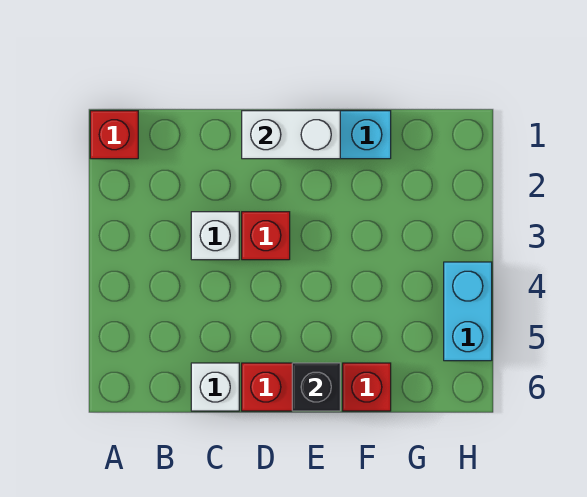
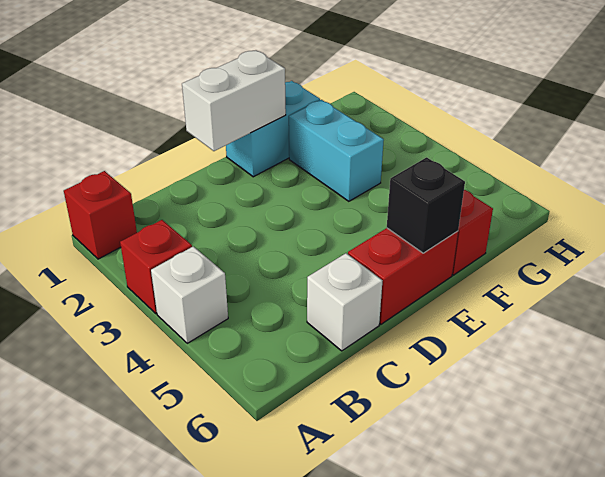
white 1x1 brick [191,212,239,260] -> white 1x1 brick moved to [151,246,228,343]
red 1x1 brick [242,212,290,260] -> red 1x1 brick moved to [120,220,192,313]
cyan 1x2 brick [444,262,492,361] -> cyan 1x2 brick moved to [289,100,384,201]

